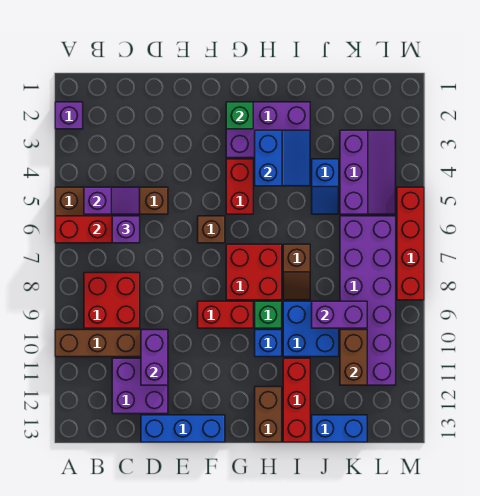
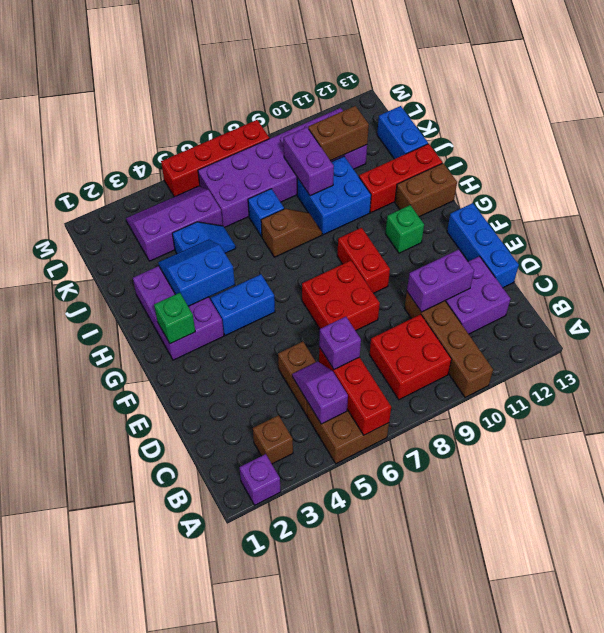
brown 1x1 brick [198,216,225,243] -> brown 1x1 brick moved to [253,415,293,464]
red 1x2 brick [226,159,253,214] -> blue 1x2 brick [211,274,275,336]
red 2x2 brick [226,244,282,300] -> red 2x2 brick moved to [302,261,380,331]
green 1x1 brick [255,301,282,328] -> green 1x1 brick moved to [385,205,424,253]
blue 1x1 brick [255,330,282,357] -> blue 1x1 brick moved to [248,189,284,237]

